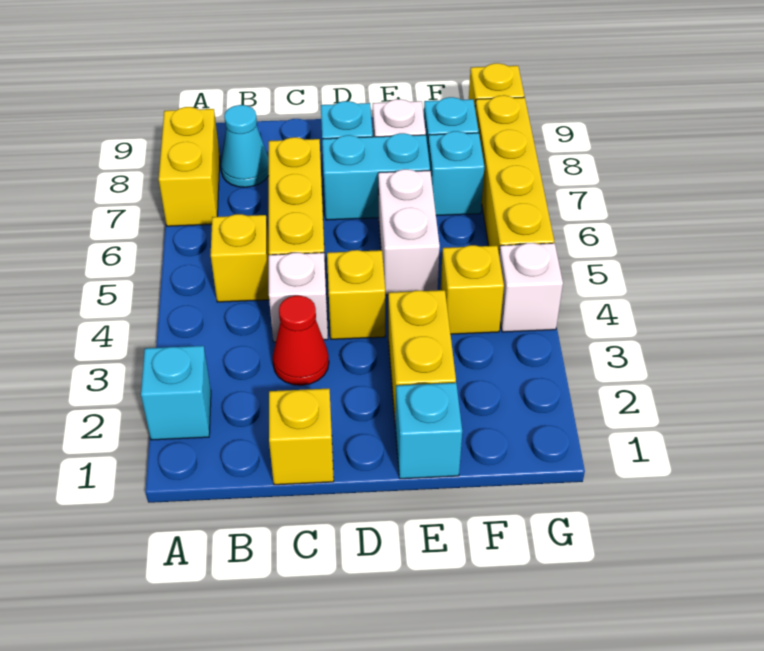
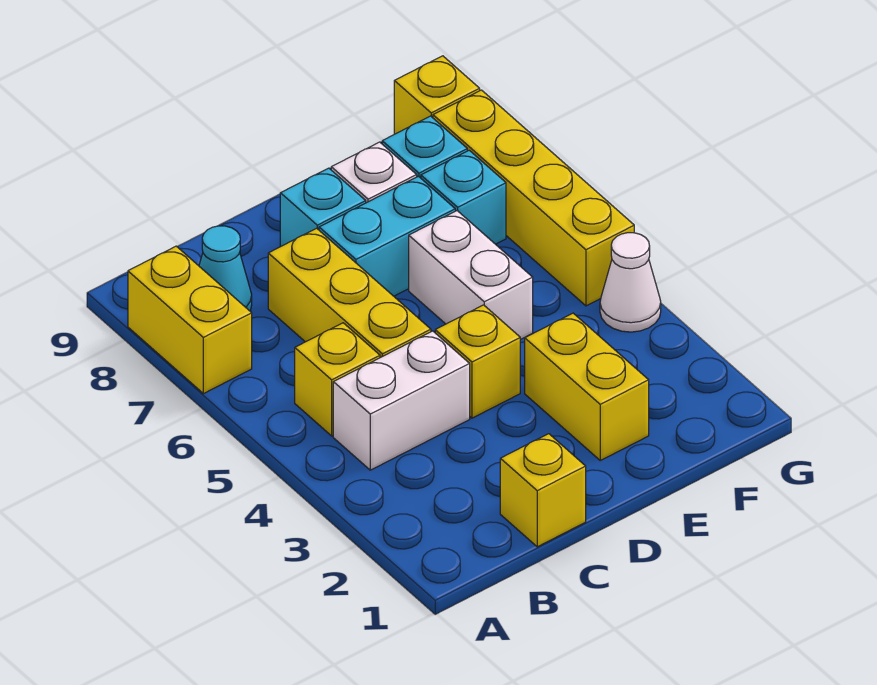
cyan 1x1 brick [141,346,211,440] -> none
red 1x1 cone [273,296,329,385] -> none
white 1x1 brick [269,253,328,342] -> white 1x2 brick [333,331,470,470]
cyan 1x1 brick [396,383,462,479] -> none
yellow 1x1 brick [441,245,504,334] -> none
white 1x1 brick [499,243,563,332] -> white 1x1 cone [600,233,661,332]

